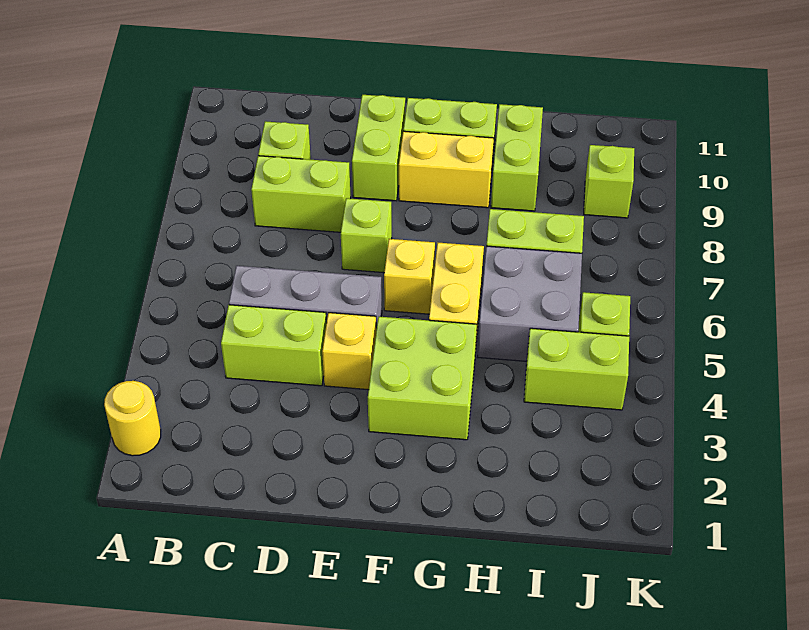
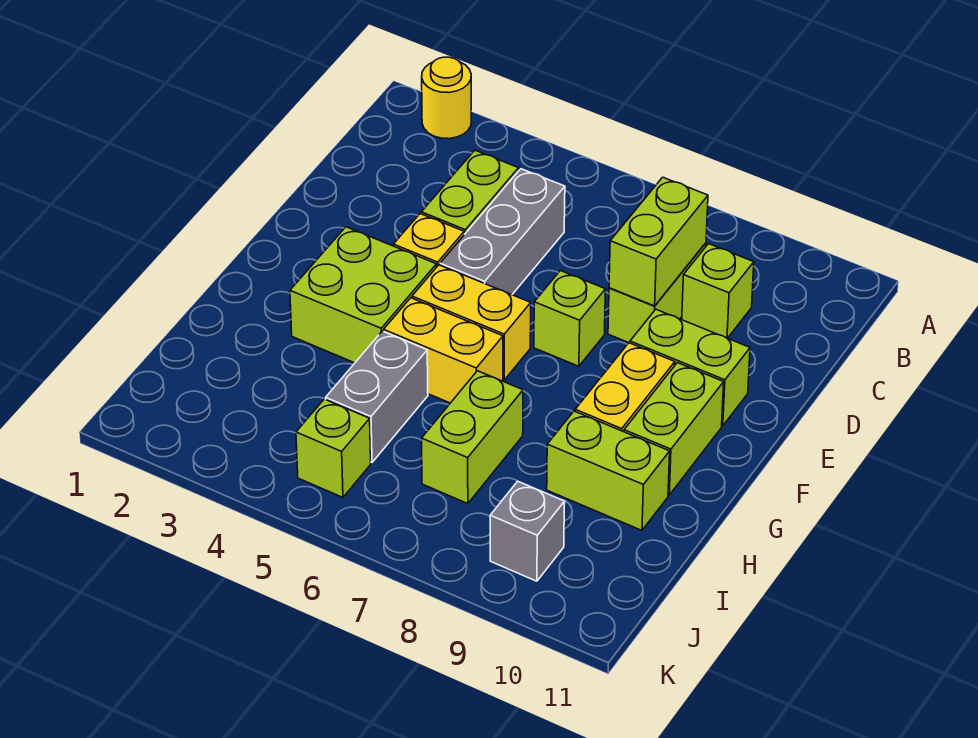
yellow 1x1 brick [384,239,435,314] -> yellow 1x2 brick [412,265,531,380]
grey 2x2 brick [478,246,582,361] -> grey 1x2 brick [326,331,428,462]
lime 1x2 brick [524,328,629,410] -> lime 1x2 brick moved to [609,177,708,306]
lime 1x1 brick [584,145,634,218] -> grey 1x1 brick [490,481,565,581]

